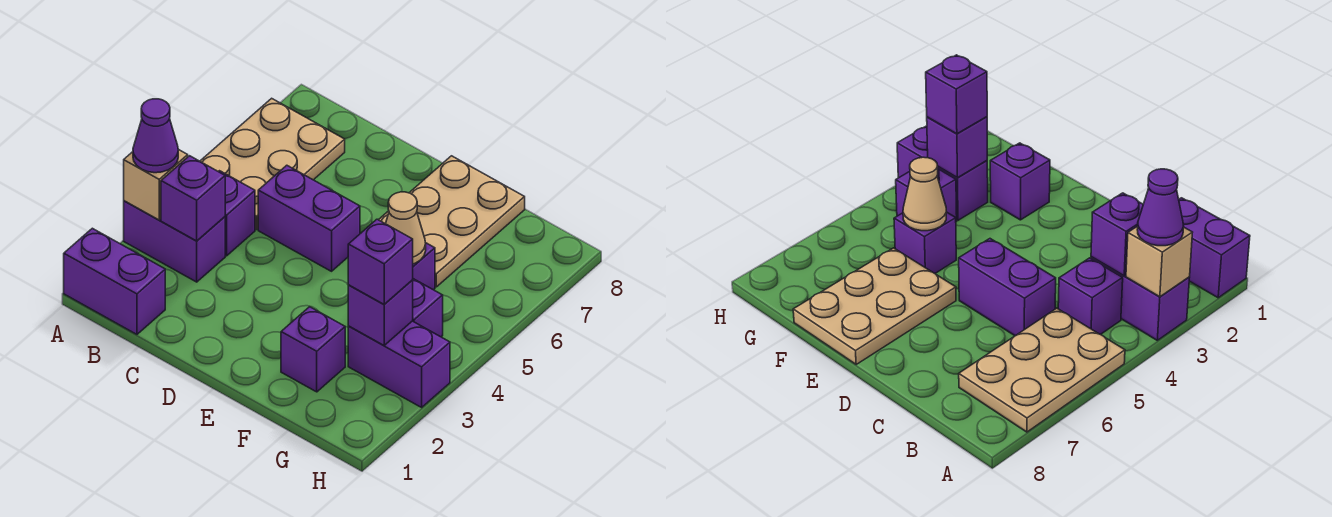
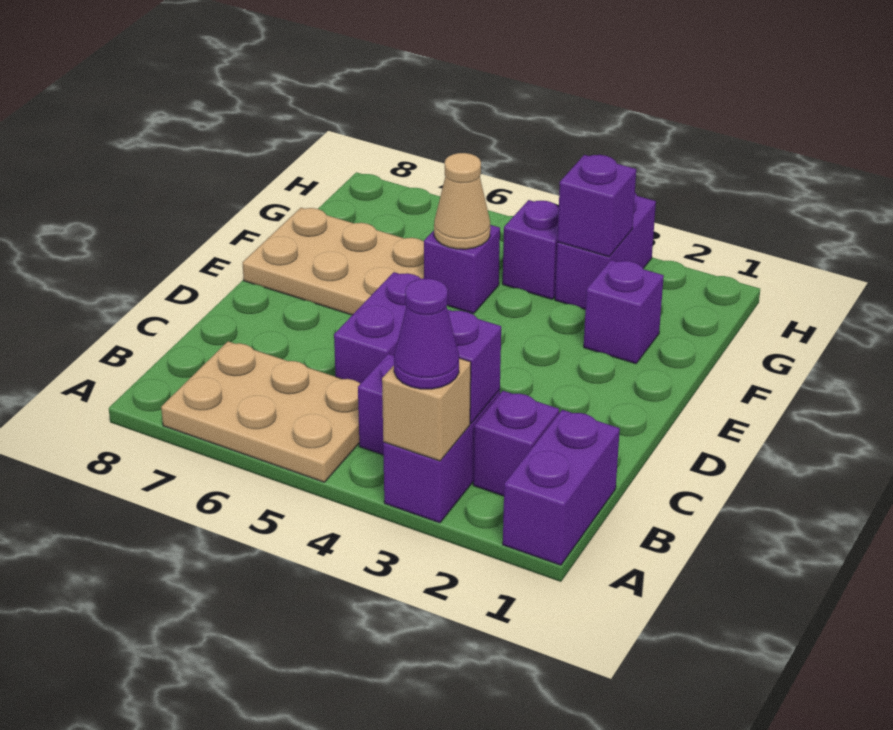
purple 1x1 brick [348,219,413,304] -> purple 1x1 brick moved to [473,391,559,496]

